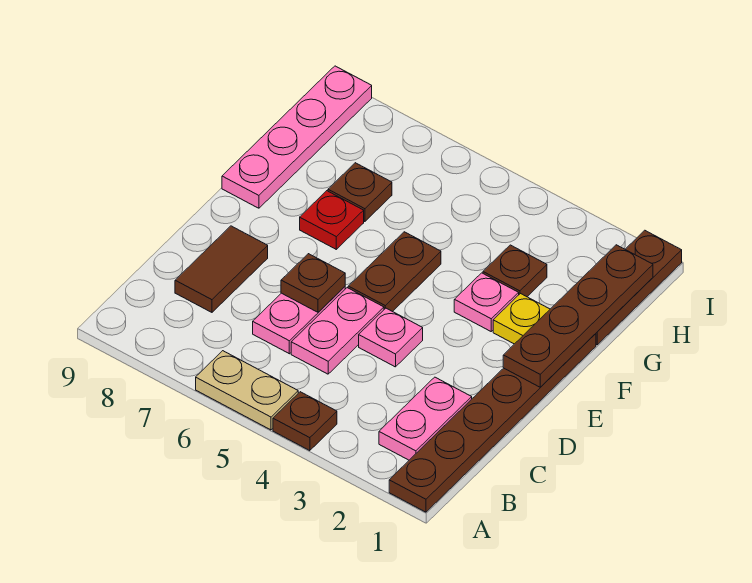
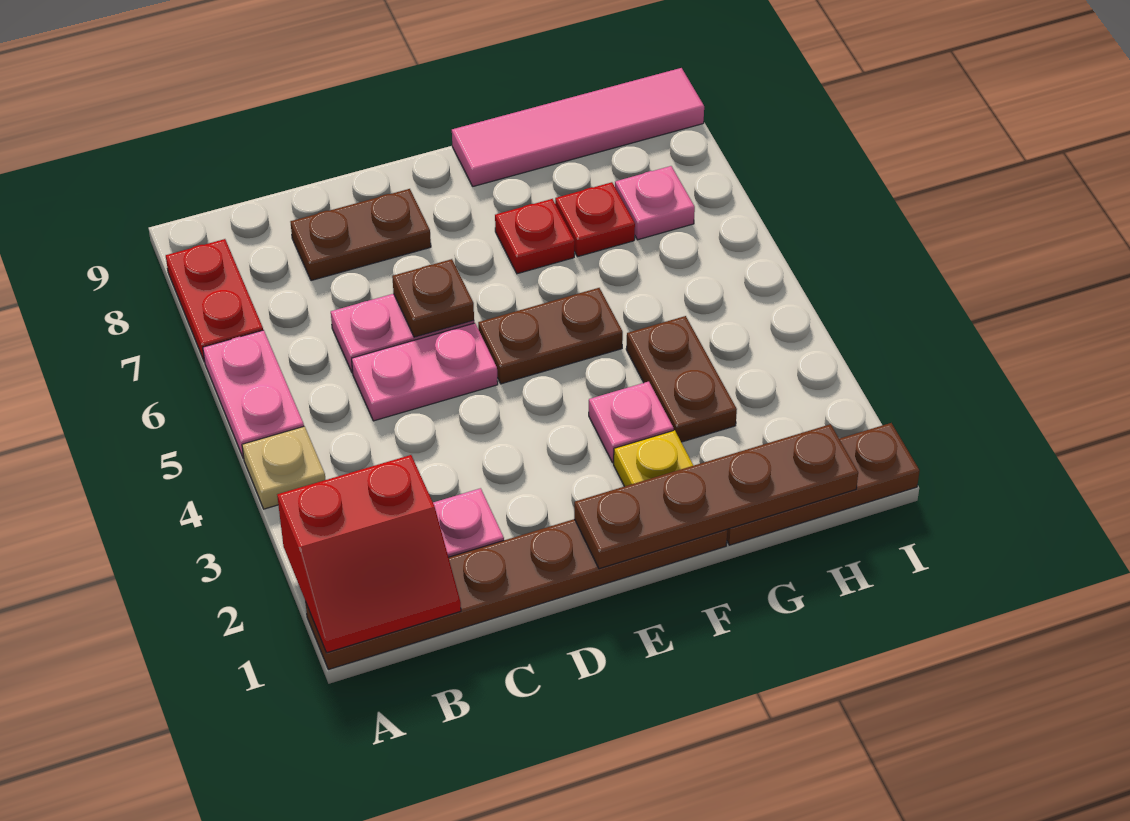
none -> red 2x2 slope [277,455,461,653]
brown 1x1 plate [273,392,337,451] -> tan 1x1 plate [242,426,326,509]
tan 1x2 plate [196,351,298,430] -> pink 1x2 plate [203,330,304,459]
none -> red 1x2 plate [166,239,263,362]
brown 1x2 tile [175,226,268,312] -> brown 1x2 plate [290,189,431,281]
pink 1x1 plate [359,308,423,367] -> pink 1x1 plate moved to [615,166,695,240]
pink 1x4 plate [222,66,372,208] -> pink 1x4 tile [452,68,704,186]
brown 1x1 plate [483,245,547,297] -> brown 1x2 plate [626,316,737,442]
brown 1x1 plate [328,163,392,222] -> red 1x1 plate [555,182,635,257]

